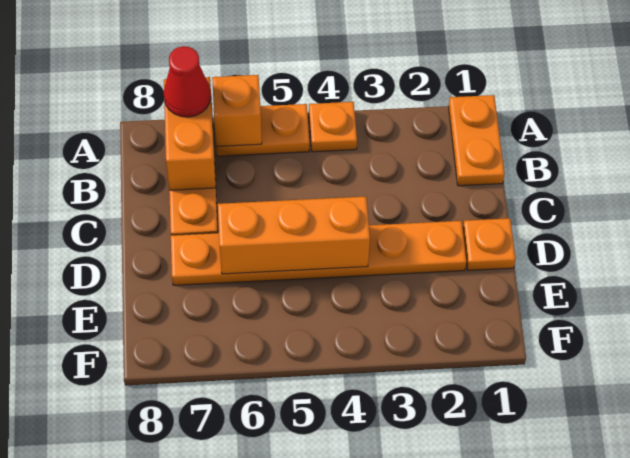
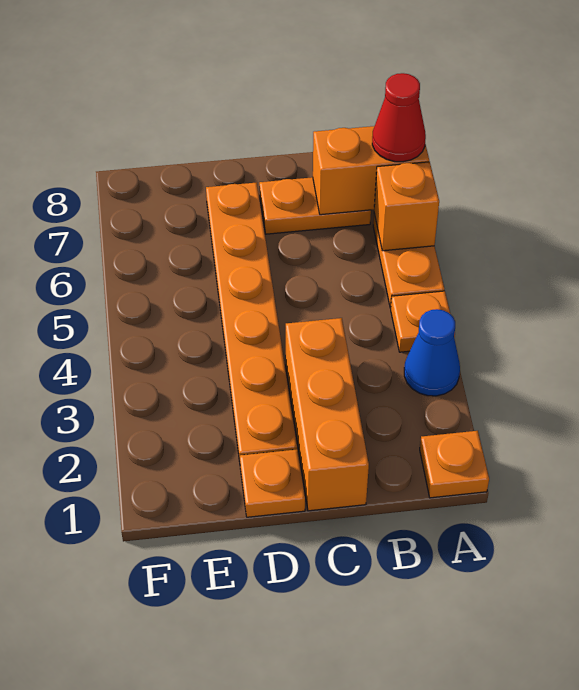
orange 1x2 plate [449,95,505,186] -> orange 1x1 plate [420,431,489,498]
none -> blue 1x1 cone [404,309,460,396]
orange 1x3 brick [218,196,370,274] -> orange 1x3 brick moved to [286,318,369,511]

